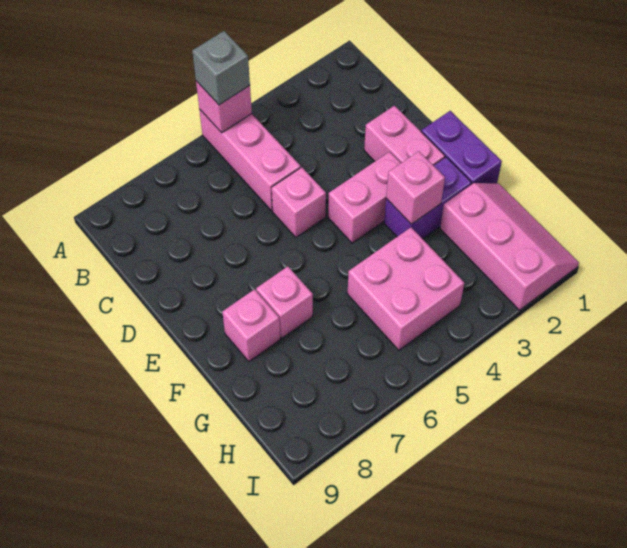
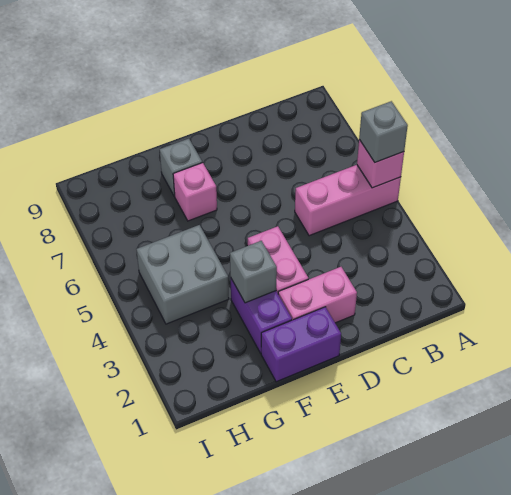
pink 1x1 brick [272,167,326,237] -> none
pink 1x1 brick [386,151,445,224] -> grey 1x1 brick [230,241,277,303]
pink 1x1 brick [222,289,280,362] -> grey 1x1 brick [160,139,202,196]
pink 2x3 slope [440,183,579,310] -> none
pink 2x2 brick [348,227,464,350] -> grey 2x2 brick [137,225,229,324]

